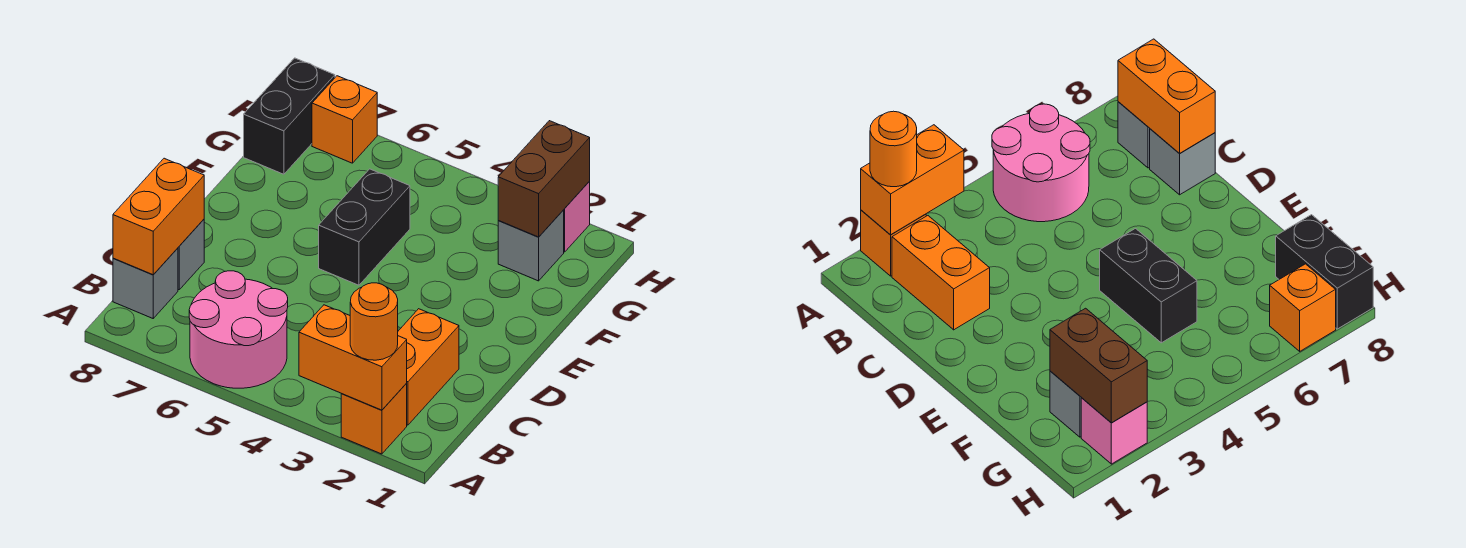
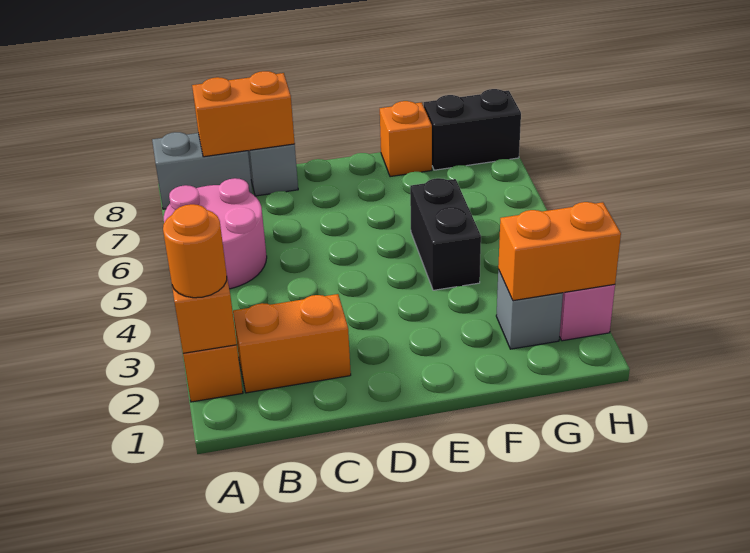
grey 1x1 brick [113,248,178,318] -> grey 1x2 brick [152,132,253,209]
black 1x2 brick [319,169,410,285] -> black 1x2 brick turned to [410,178,481,290]
brown 1x2 brick [498,121,590,237] -> orange 1x2 brick [498,202,621,301]
orange 1x1 brick [312,76,377,163] -> orange 1x1 brick moved to [380,101,432,177]

